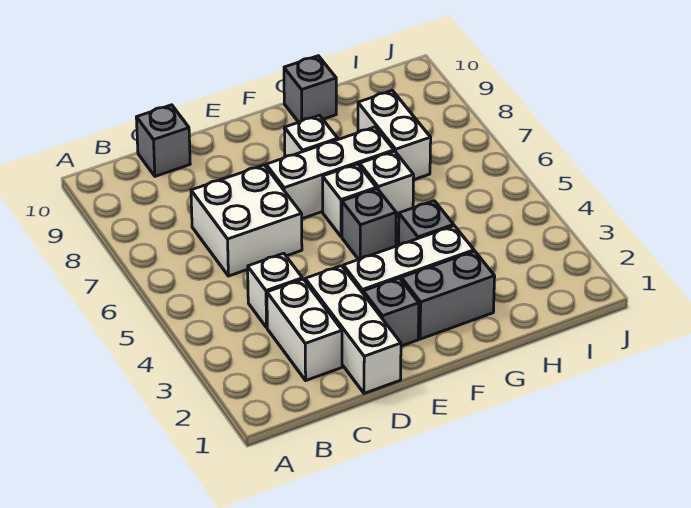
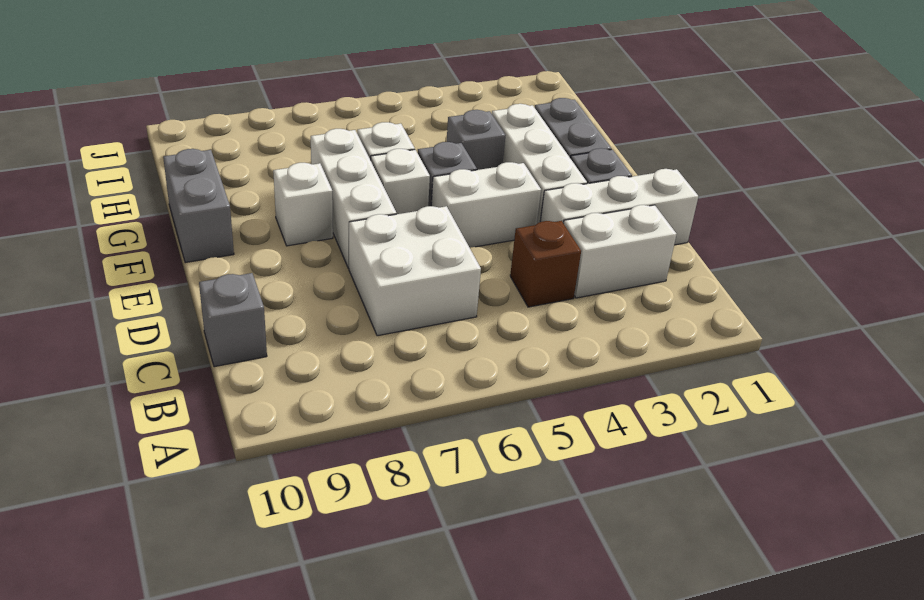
white 1x1 brick [248,253,302,327] -> brown 1x1 brick [510,221,581,307]
grey 1x1 brick [284,56,336,122] -> grey 1x2 brick [163,149,234,263]
white 1x2 brick [358,91,431,180] -> white 1x2 brick moved to [431,162,541,248]

